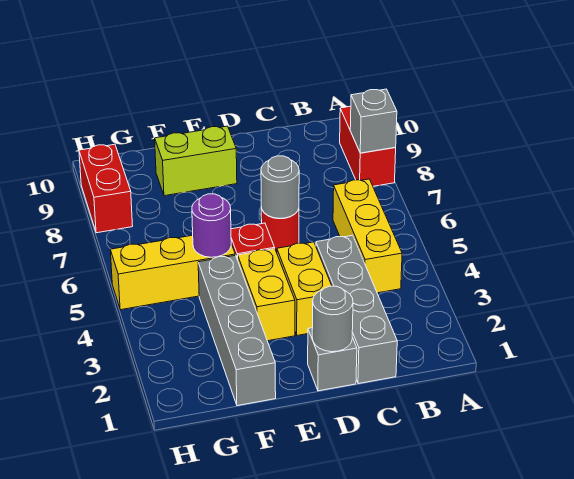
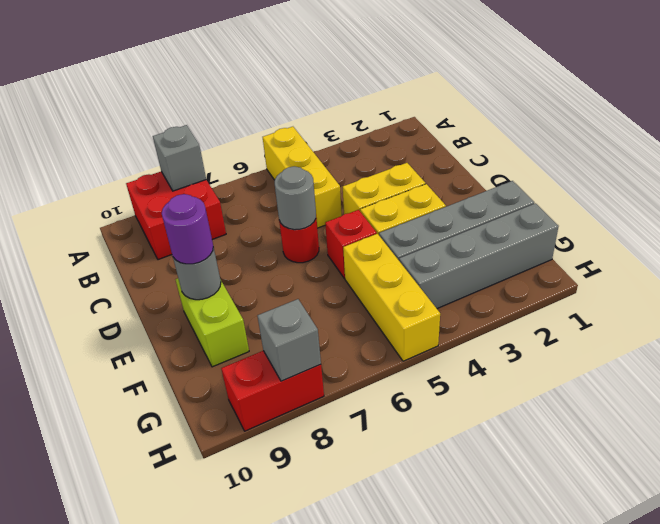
red 1x2 brick [340,106,396,186] -> red 2x2 brick [126,171,226,260]
yellow 1x3 brick [333,179,402,293] -> yellow 1x3 brick turned to [263,127,342,228]
grey 1x4 brick [316,235,397,384] -> grey 1x4 brick moved to [399,203,559,309]
grey 1x1 brick [308,328,357,391] -> grey 1x1 brick moved to [257,299,321,381]
grey 1x1 round brick [312,286,353,352] -> grey 1x1 round brick moved to [173,247,221,300]
purple 1x1 round brick [192,194,231,257] -> purple 1x1 round brick moved to [162,194,213,264]

